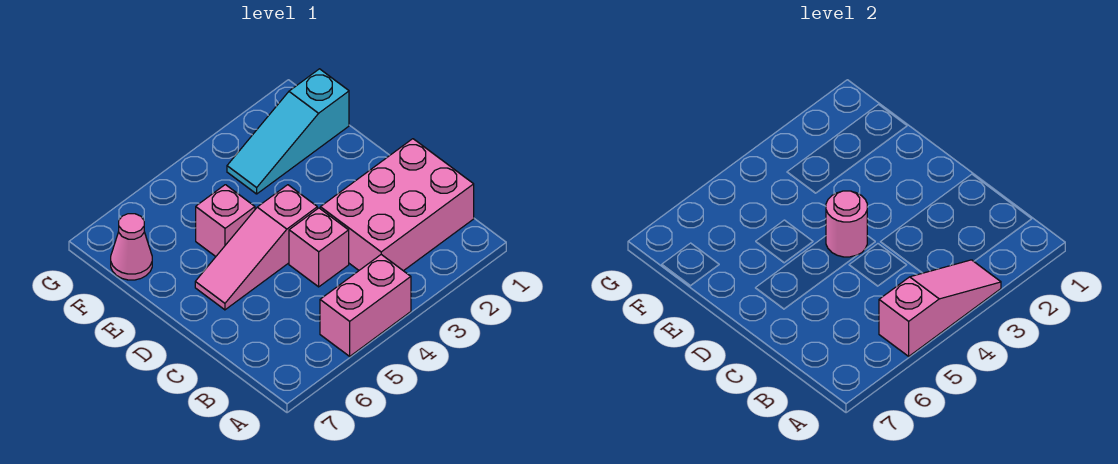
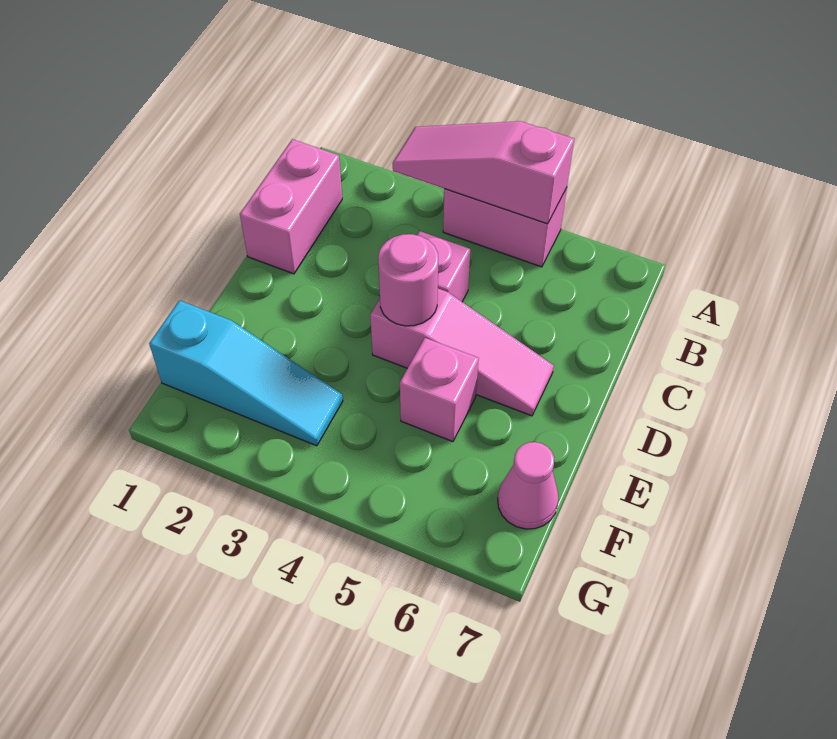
pink 2x3 brick [320,139,474,271] -> pink 1x2 brick [240,139,342,274]

